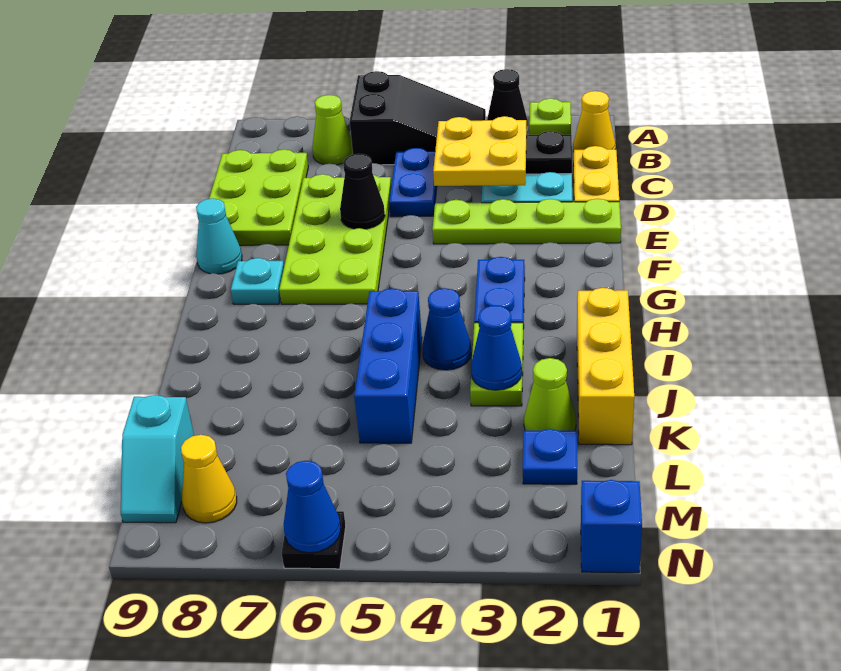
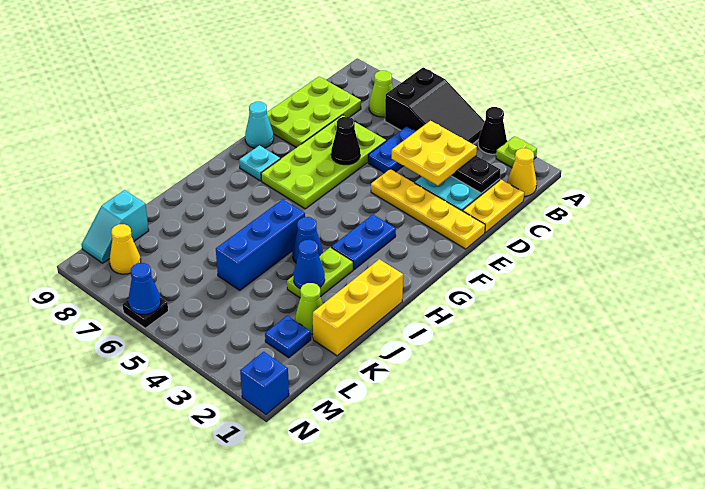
lime 1x4 plate [432,199,621,244] -> yellow 1x4 plate [371,169,485,249]

